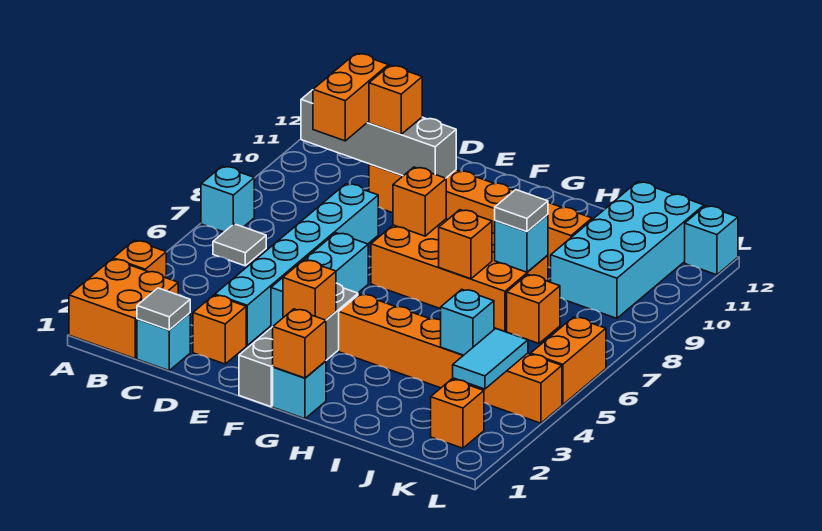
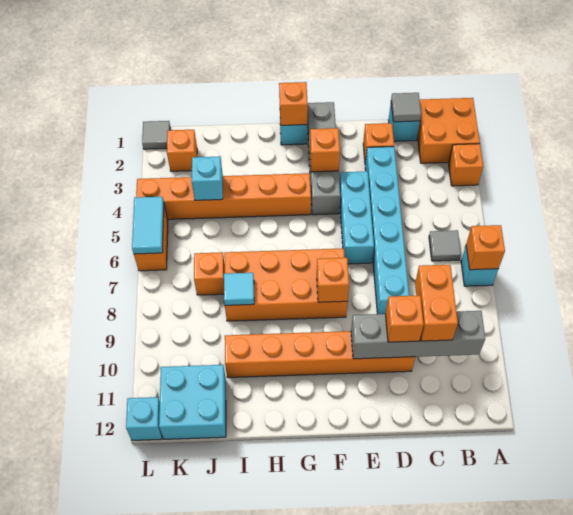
orange 1x1 brick [439,210,492,279] -> orange 1x1 brick moved to [466,225,505,270]
cyan 1x1 brick [495,215,548,272] -> cyan 1x1 tile [224,273,254,305]
grey 1x1 tile [495,190,548,232] -> grey 1x1 tile moved to [142,121,170,149]
cyan 2x4 brick [551,182,704,318] -> cyan 2x2 brick [159,365,226,439]
cyan 1x2 tile [453,329,528,389] -> cyan 1x2 tile moved to [132,197,164,254]

